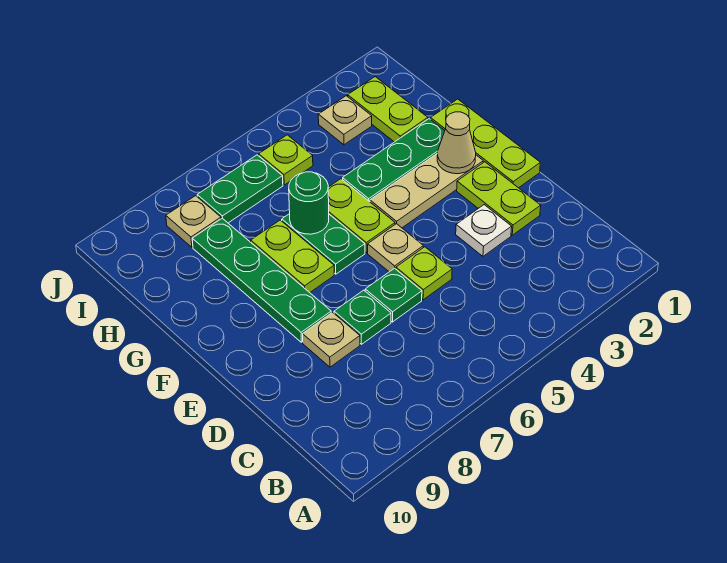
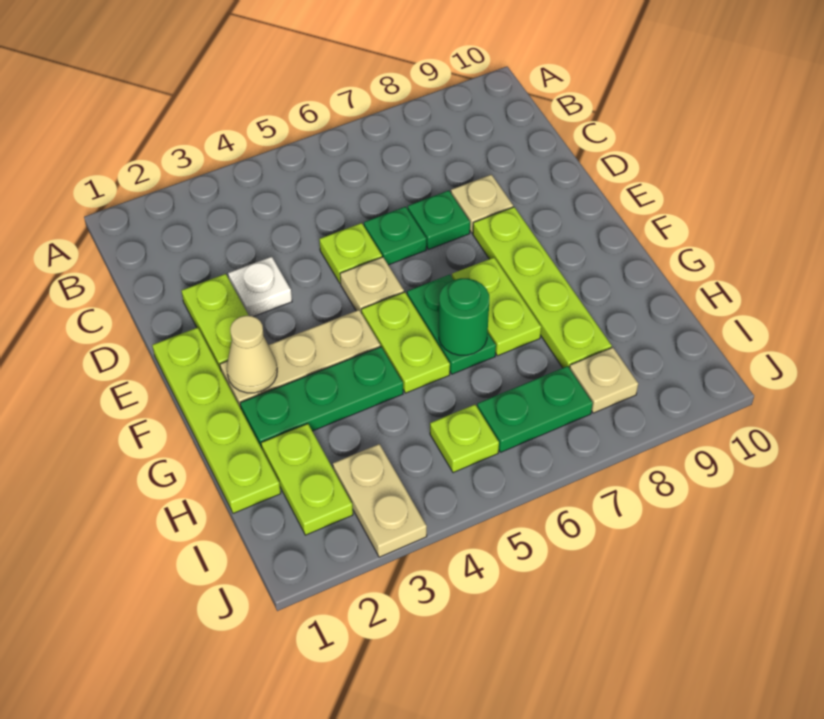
lime 1x3 plate [431,99,540,188] -> lime 1x4 plate [152,328,281,513]
green 1x4 plate [192,218,331,342] -> lime 1x4 plate [473,207,612,368]
tan 1x1 plate [318,96,372,145] -> tan 1x2 plate [333,444,427,557]

